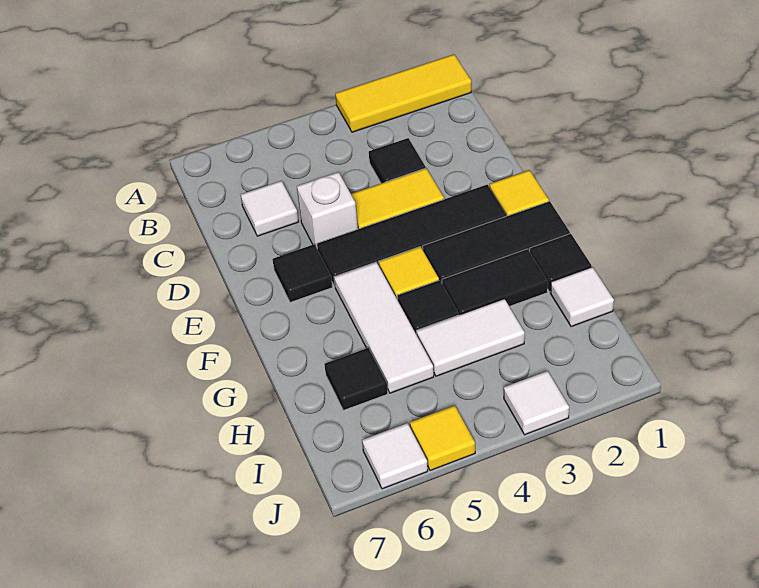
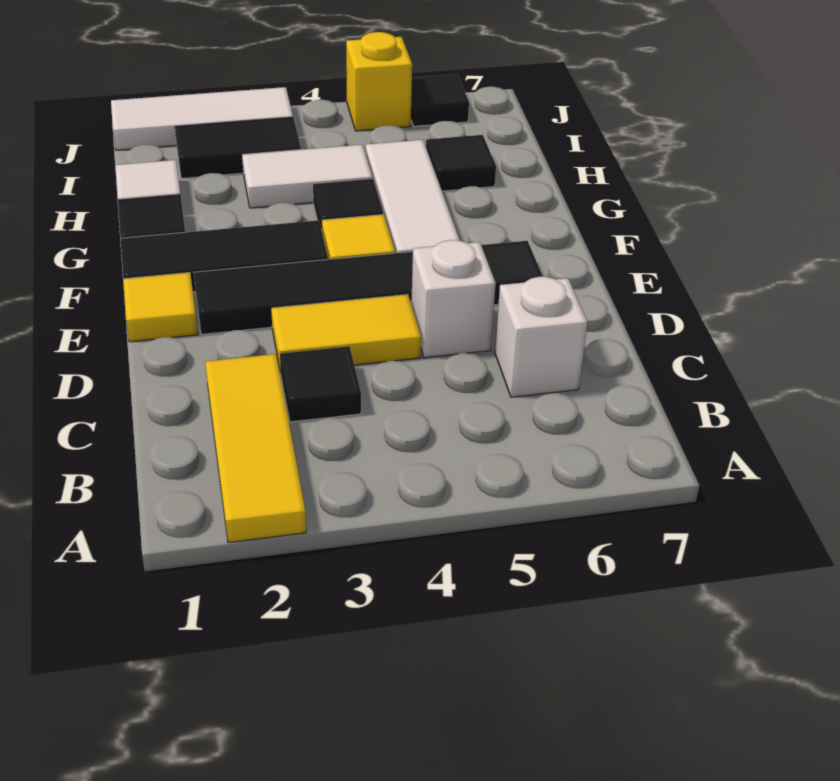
yellow 1x3 tile [335,54,471,132] -> yellow 1x3 tile turned to [205,354,306,543]
white 1x1 tile [241,181,299,236] -> white 1x1 brick [495,277,588,397]
black 1x2 tile [442,249,548,315] -> black 1x2 tile moved to [175,117,301,179]
white 1x1 tile [504,371,569,435] -> white 1x3 tile [111,87,293,150]
yellow 1x1 tile [410,405,475,471] -> yellow 1x1 brick [346,32,412,131]
white 1x1 tile [362,423,428,489] -> black 1x1 tile [411,74,469,126]

